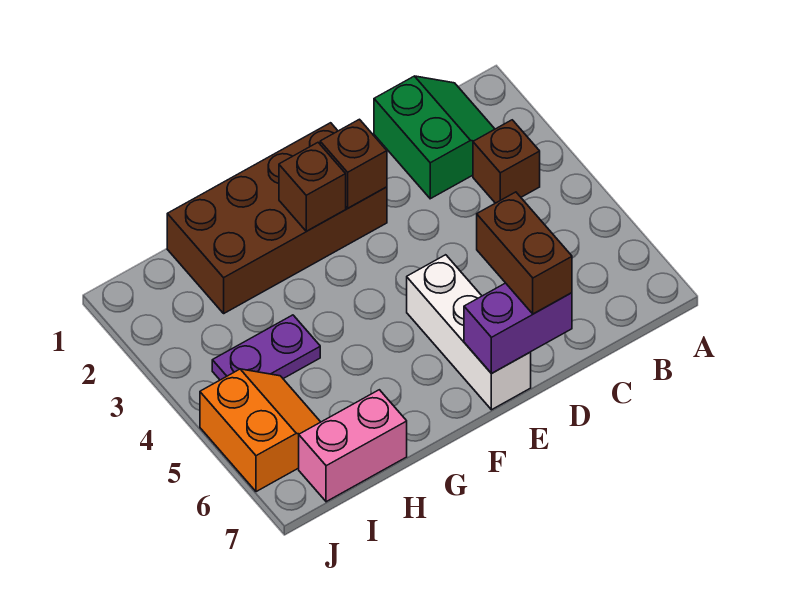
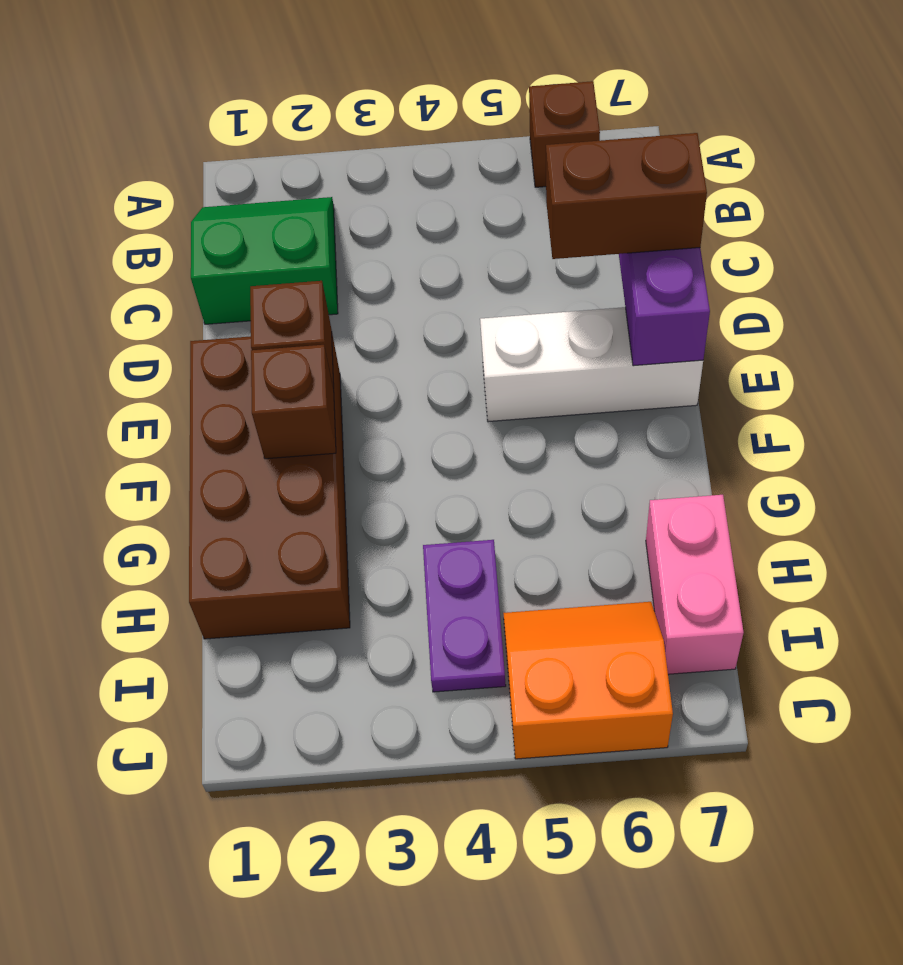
brown 1x1 brick [473,120,540,203] -> brown 1x1 brick moved to [529,81,600,187]

